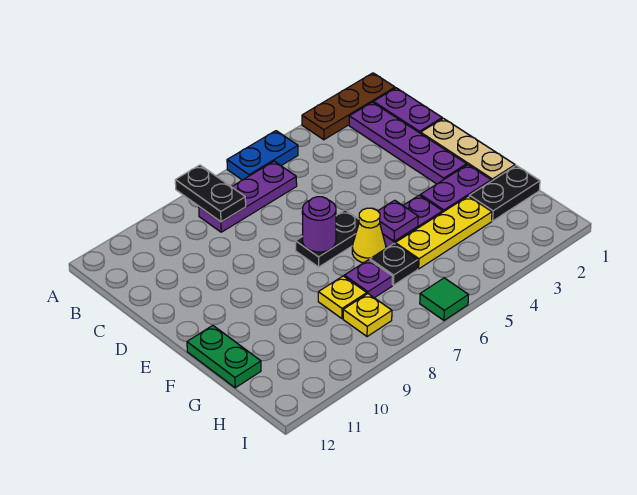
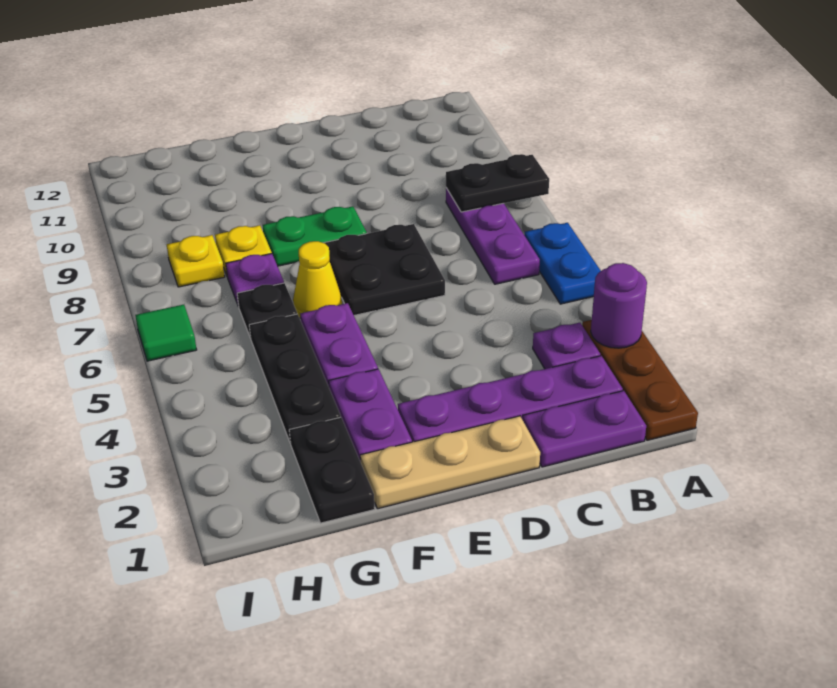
black 1x2 plate [296,210,359,267] -> black 2x2 plate [325,224,445,315]
purple 1x1 round brick [302,197,336,252] -> purple 1x1 round brick moved to [591,263,647,348]
purple 1x1 plate [378,200,418,241] -> purple 1x1 plate moved to [533,323,600,369]
green 1x2 plate [187,326,261,388] -> green 1x2 plate moved to [263,206,367,266]
yellow 1x3 plate [395,196,492,269] -> black 1x3 plate [249,314,341,443]

